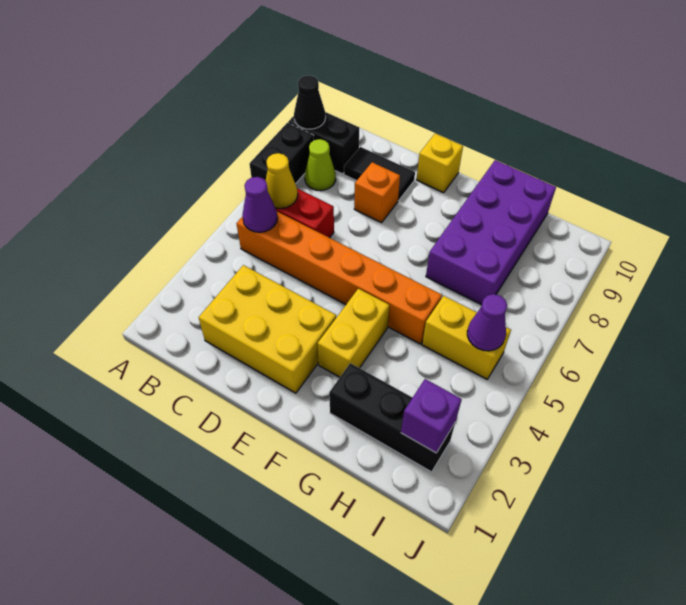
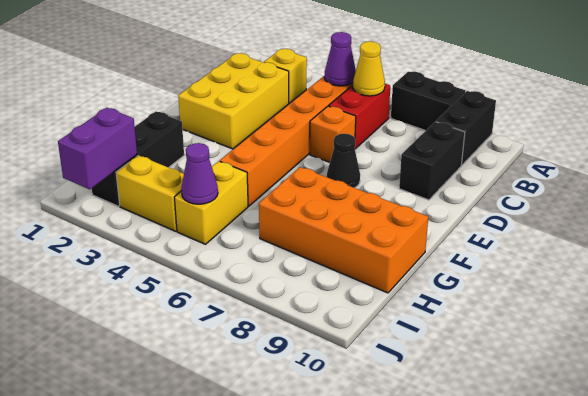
black 1x1 cone [294,75,326,129] -> black 1x1 cone moved to [327,134,360,188]
lime 1x1 cone [305,139,336,191] -> none
black 1x2 tile [344,147,415,201] -> black 1x2 brick [399,122,465,200]
orange 1x1 brick [354,162,400,223] -> orange 1x1 brick moved to [310,106,356,162]
yellow 1x1 brick [416,134,463,193] -> yellow 1x1 brick moved to [264,49,307,103]
yellow 1x2 brick [318,289,389,377] -> yellow 1x2 brick moved to [116,155,184,231]
purple 2x4 brick [426,160,556,305] -> orange 2x4 brick [259,167,428,293]
purple 1x1 brick [401,379,462,453] -> purple 1x2 brick [58,108,137,189]

